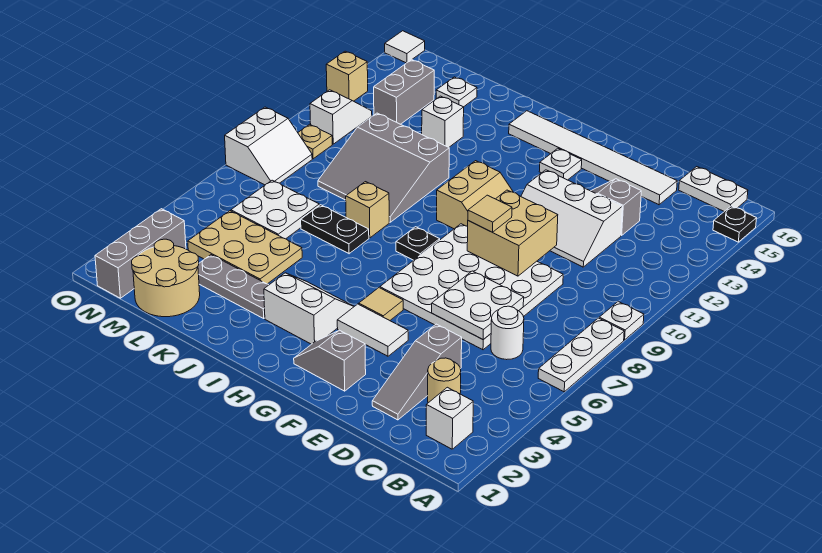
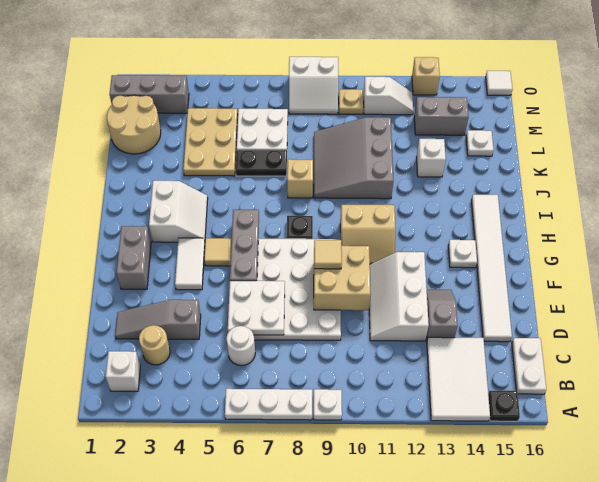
none -> white 2x3 tile [427,337,490,421]
grey 1x2 slope [294,330,366,391] -> grey 1x2 brick [117,226,151,289]
grey 1x3 plate [198,255,268,318] -> grey 1x3 plate moved to [230,210,259,281]
black 1x2 plate [301,205,369,254] -> black 1x2 plate turned to [236,150,287,176]

